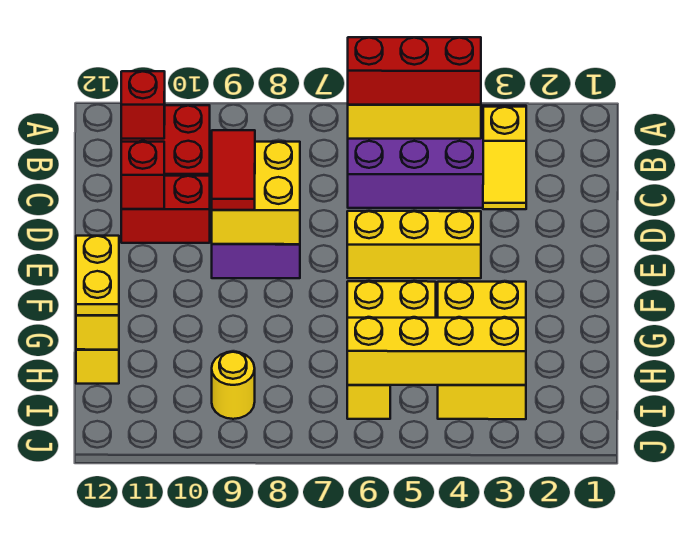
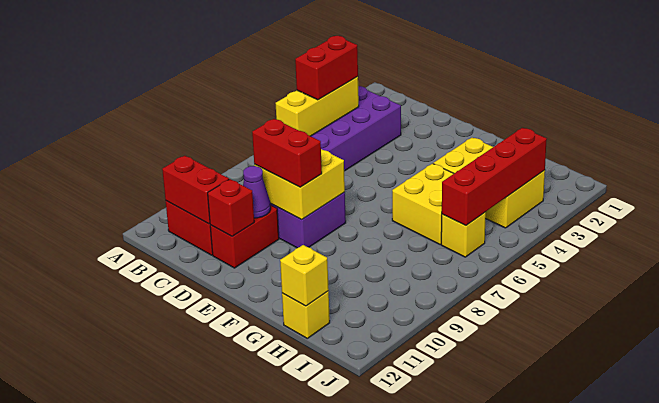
red 1x3 brick [348,37,481,105] -> red 1x2 brick [295,36,358,100]
red 1x1 brick [121,71,165,139] -> red 1x2 brick [162,156,229,224]
yellow 1x2 slope [483,107,526,209] -> none
red 1x2 tile [212,130,255,210] -> red 1x2 brick [252,119,322,187]
none -> purple 1x1 cone [243,166,271,218]
yellow 1x3 brick [347,211,481,278] -> none
yellow 1x2 plate [76,236,119,315] -> none
yellow 1x4 brick [347,318,526,385] -> red 1x4 brick [442,128,547,226]
yellow 1x1 round brick [212,352,255,419] -> none

